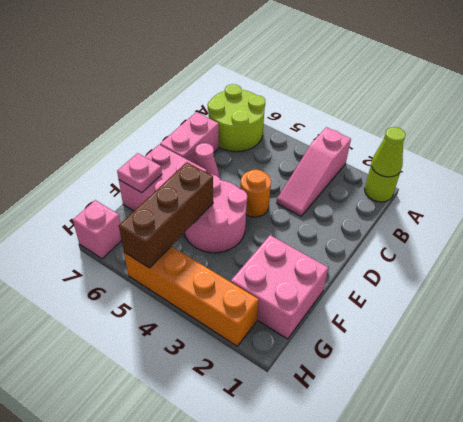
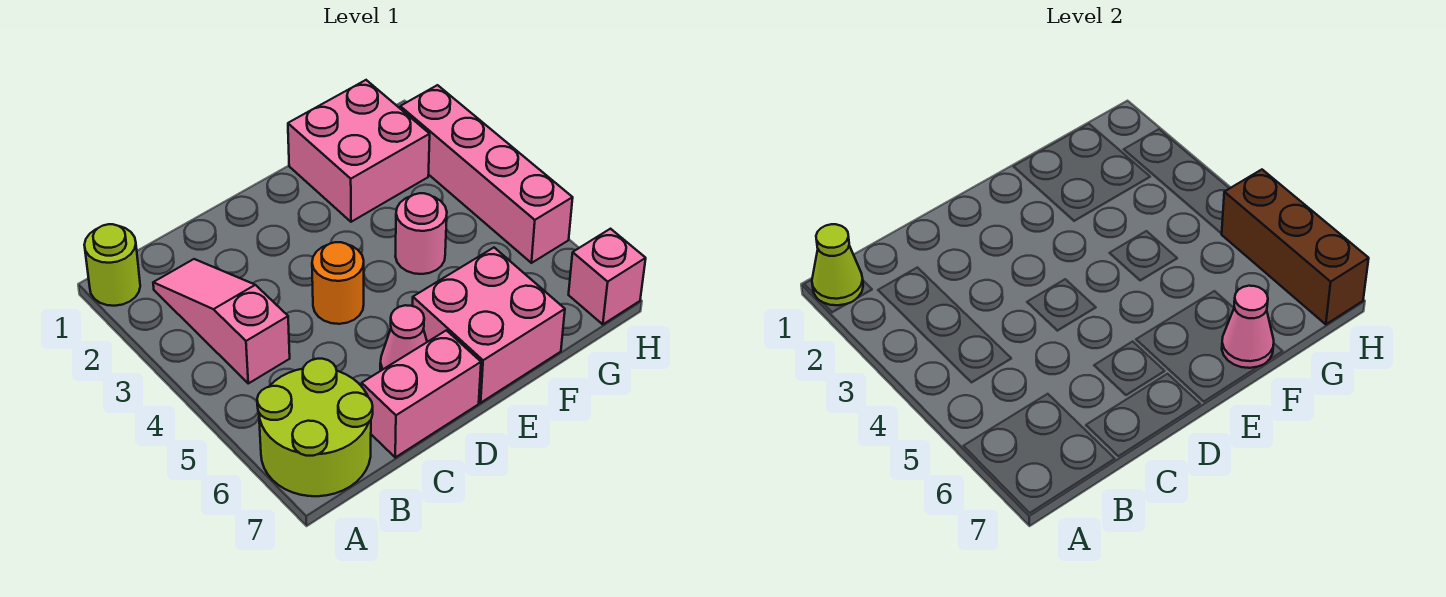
pink 1x3 slope [277,127,351,216] -> pink 1x3 slope turned to [153,259,290,383]
pink 2x2 round brick [184,174,247,253] -> pink 1x1 round brick [395,193,447,274]
brown 1x3 brick [119,162,213,268] -> brown 1x3 brick turned to [1222,170,1369,324]
pink 1x1 plate [117,153,162,193] -> pink 1x1 cone [1222,286,1274,368]
orange 1x4 brick [124,246,259,346] -> pink 1x4 brick [400,85,573,263]

